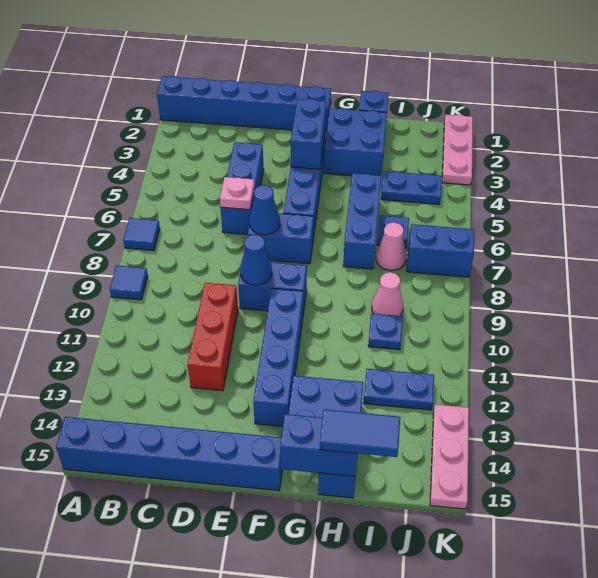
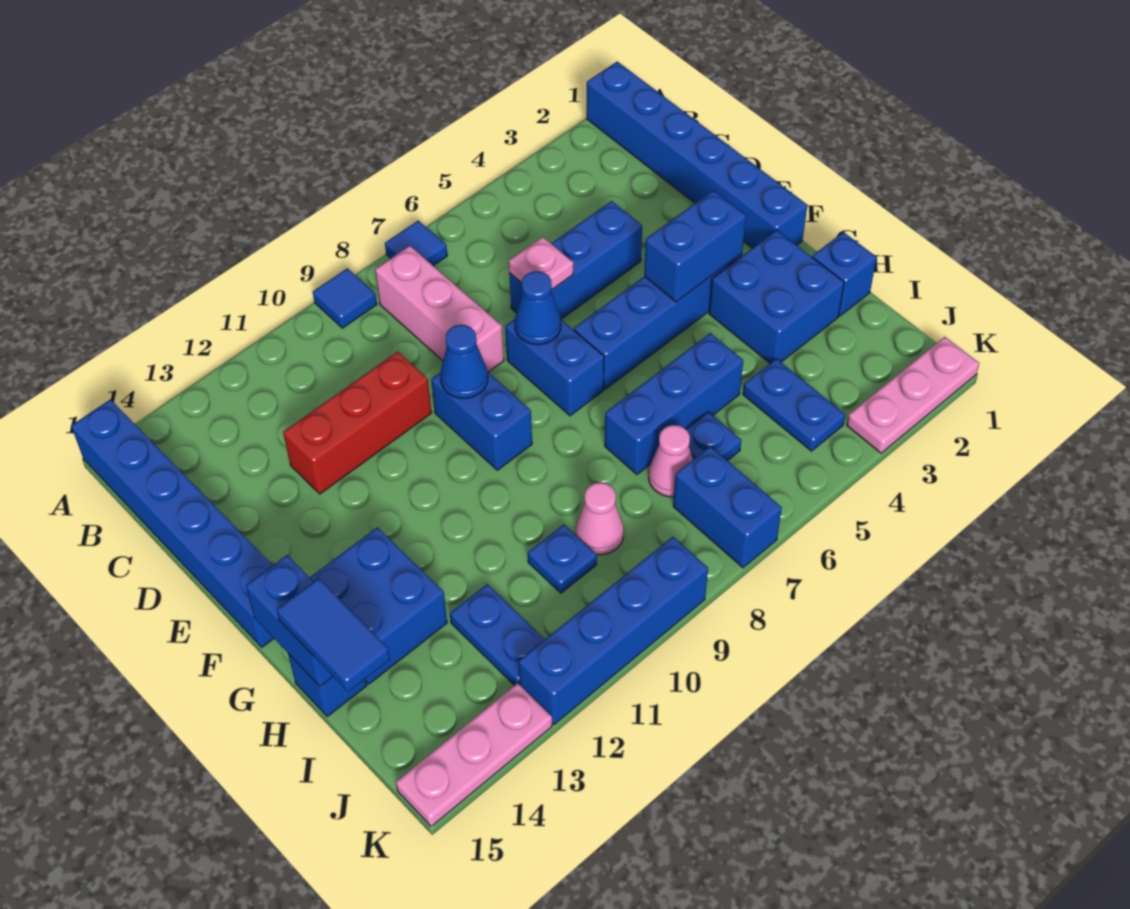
none -> pink 1x3 brick [375,246,504,372]
blue 1x4 brick [253,288,303,426] -> blue 1x4 brick moved to [518,537,708,724]

